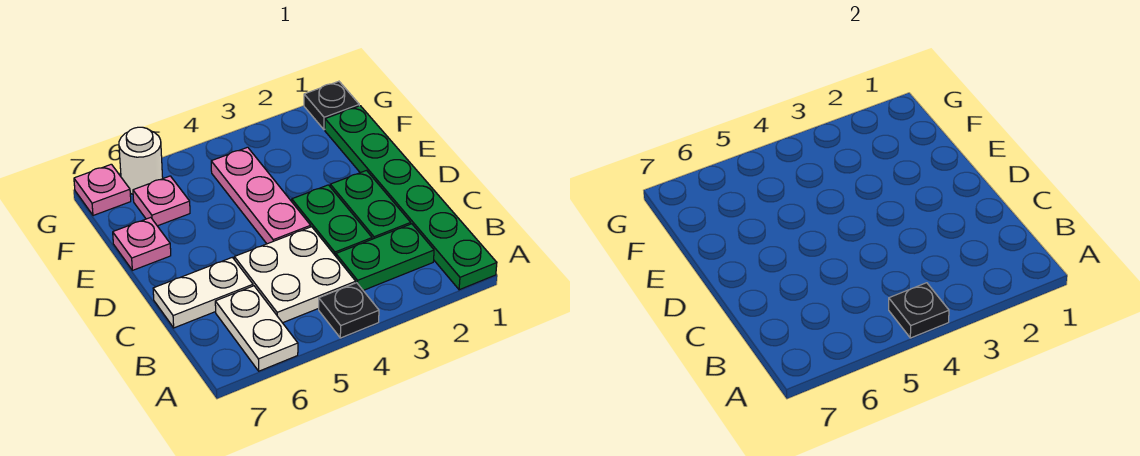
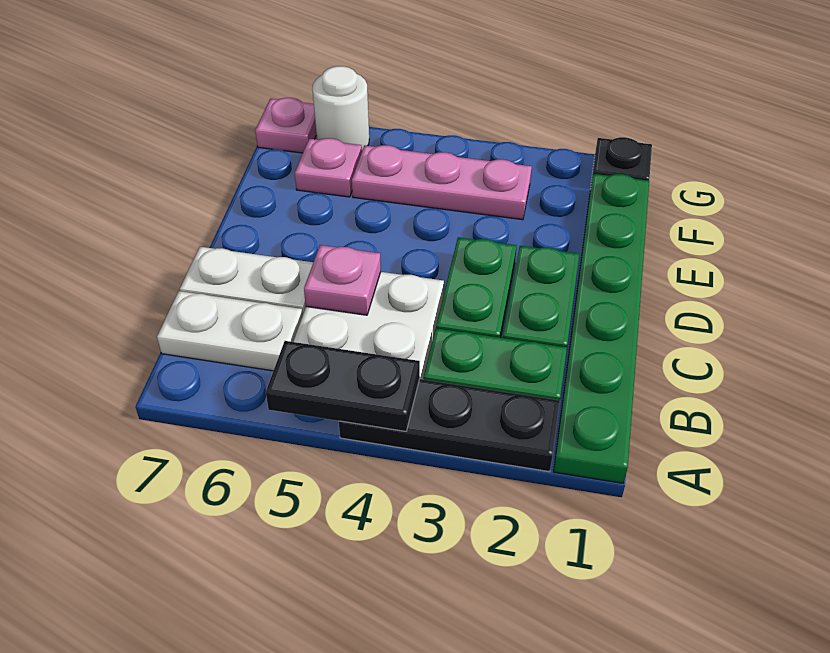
black 1x1 plate [319,283,379,338] -> black 1x3 plate [339,379,560,472]
black 1x1 plate [889,283,949,338] -> black 1x2 plate [266,341,420,431]
white 1x2 plate [215,286,298,371] -> white 1x2 plate turned to [157,291,303,371]
pink 1x3 plate [211,147,311,244] -> pink 1x3 plate turned to [352,145,532,220]
pink 1x1 plate [113,217,171,270] -> pink 1x1 plate moved to [304,245,381,315]

